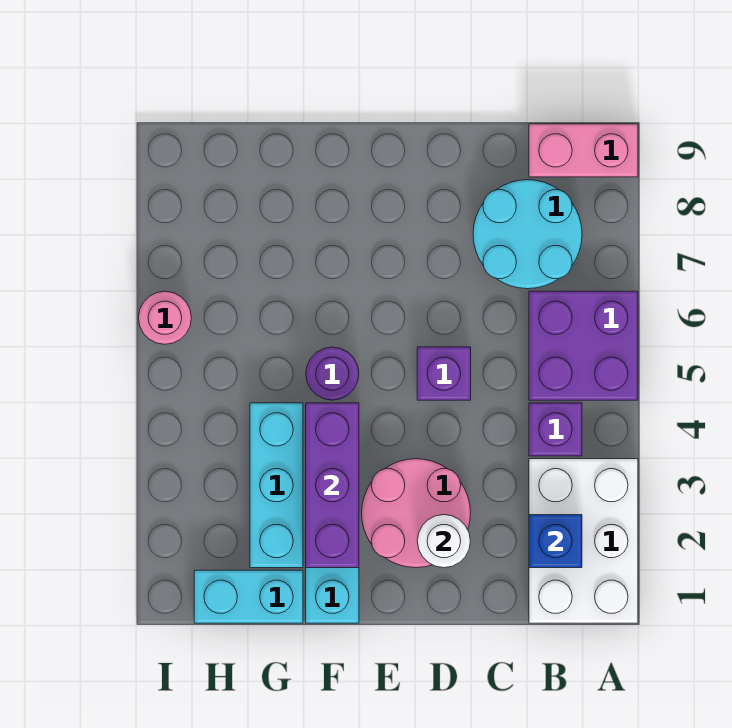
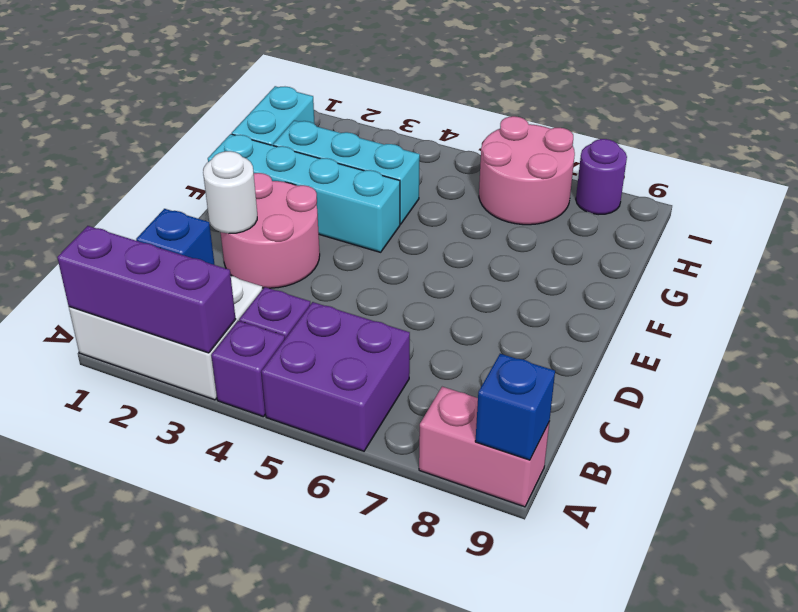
pink 1x2 brick [529,124,638,177] -> pink 1x2 brick turned to [419,387,549,507]
none -> blue 1x1 brick [475,354,555,460]
cyan 2x2 round brick [473,180,582,289] -> none
purple 1x1 brick [417,347,471,400] -> purple 1x1 brick moved to [211,321,285,417]
purple 1x3 brick [306,403,359,568] -> purple 1x3 brick moved to [57,226,236,353]
purple 1x1 round brick [306,347,359,400] -> purple 1x1 round brick moved to [576,139,627,215]
pink 1x1 round brick [138,291,191,344] -> pink 2x2 round brick [479,116,575,225]

